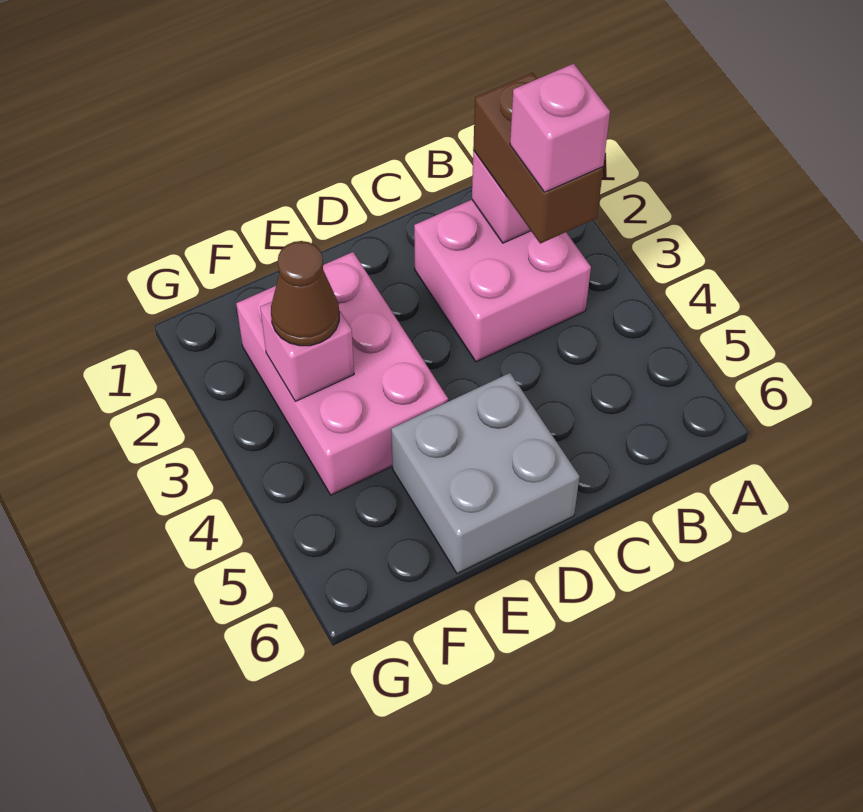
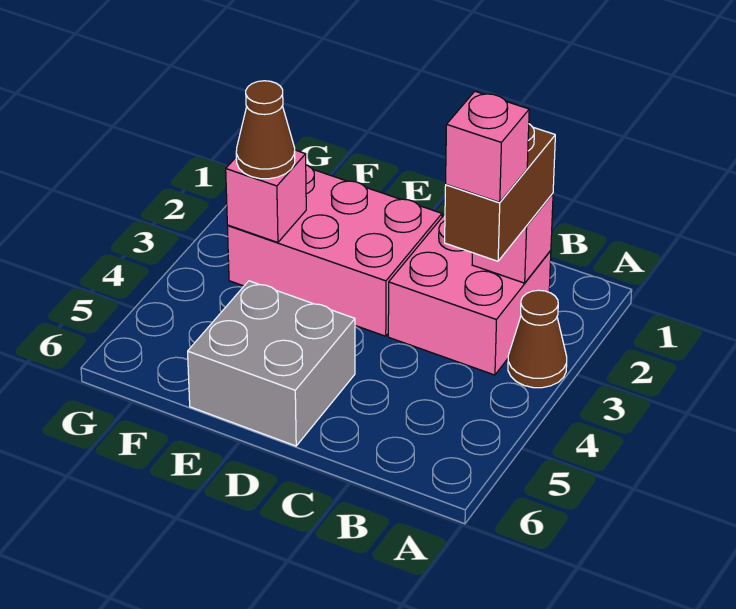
none -> brown 1x1 cone [508,290,567,388]
pink 2x3 brick [236,252,448,495] -> pink 2x3 brick turned to [227,165,442,336]

